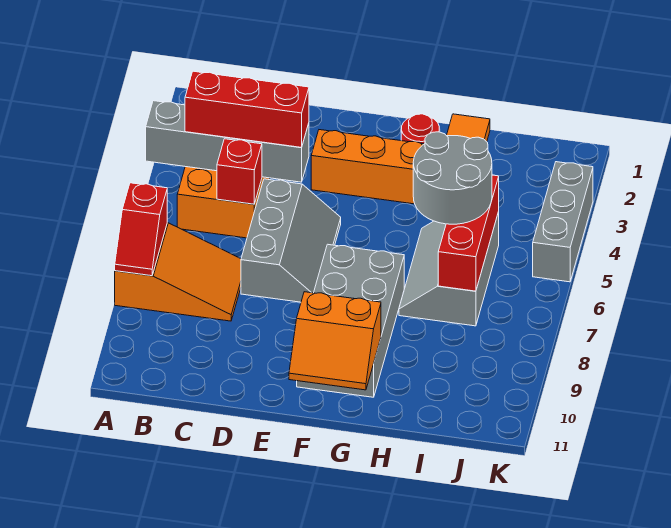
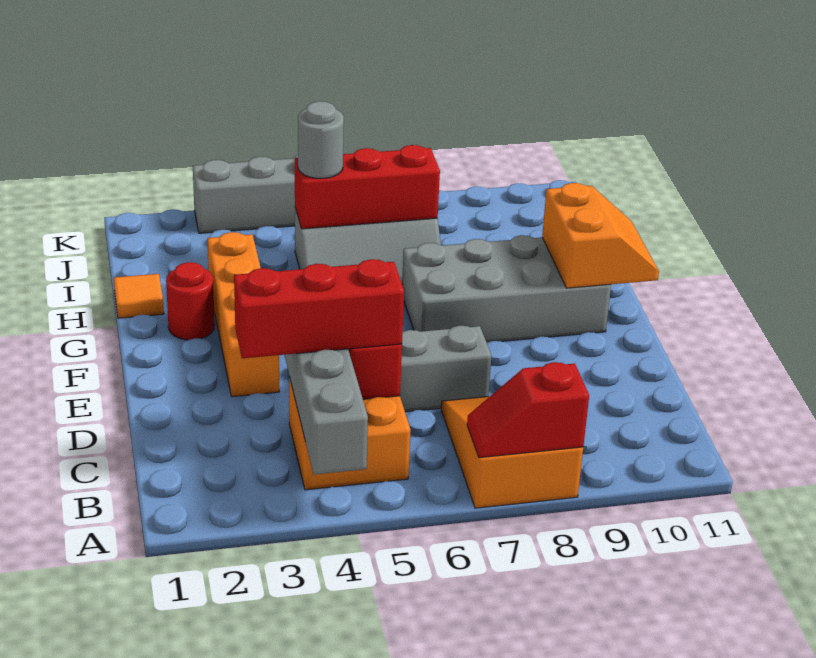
red 1x2 slope [115,183,167,276] -> red 1x2 slope turned to [467,362,589,458]
red 1x3 brick [185,71,309,148] -> red 1x3 brick turned to [234,259,404,358]
grey 2x2 round brick [413,132,492,224] -> grey 1x1 round brick [298,101,344,178]

